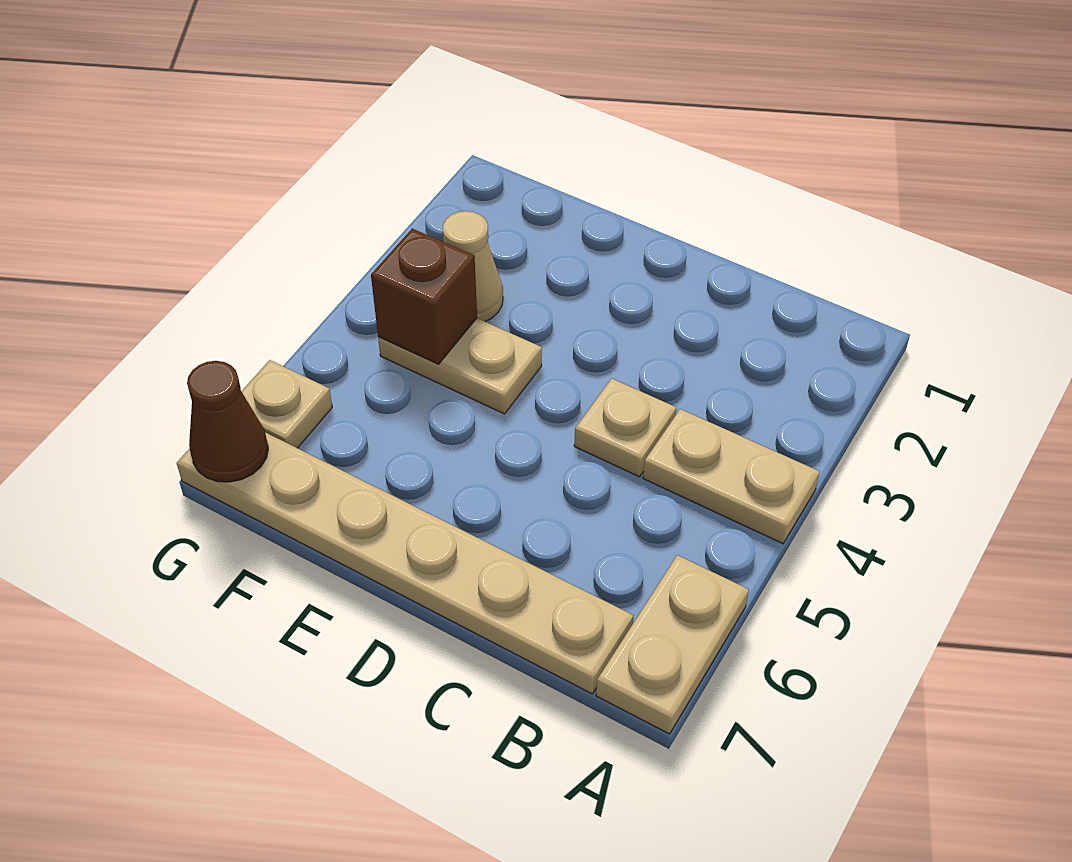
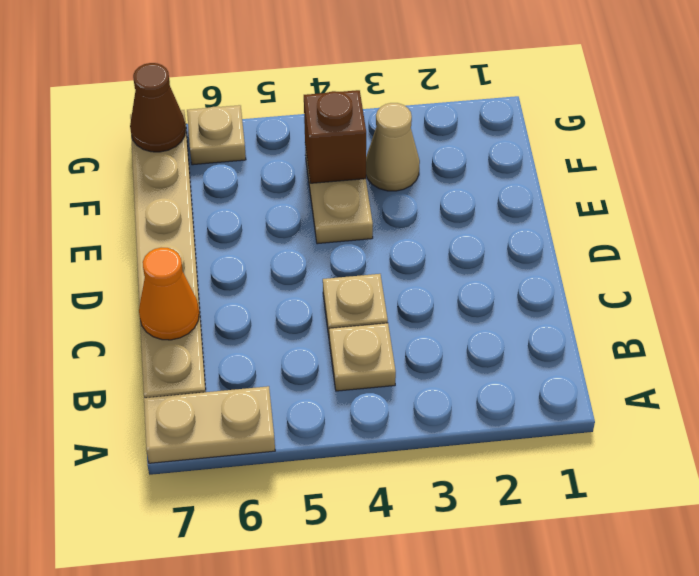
tan 1x2 plate [643,409,820,544] -> tan 1x1 plate [329,323,396,391]
none -> orange 1x1 cone [139,248,199,340]

